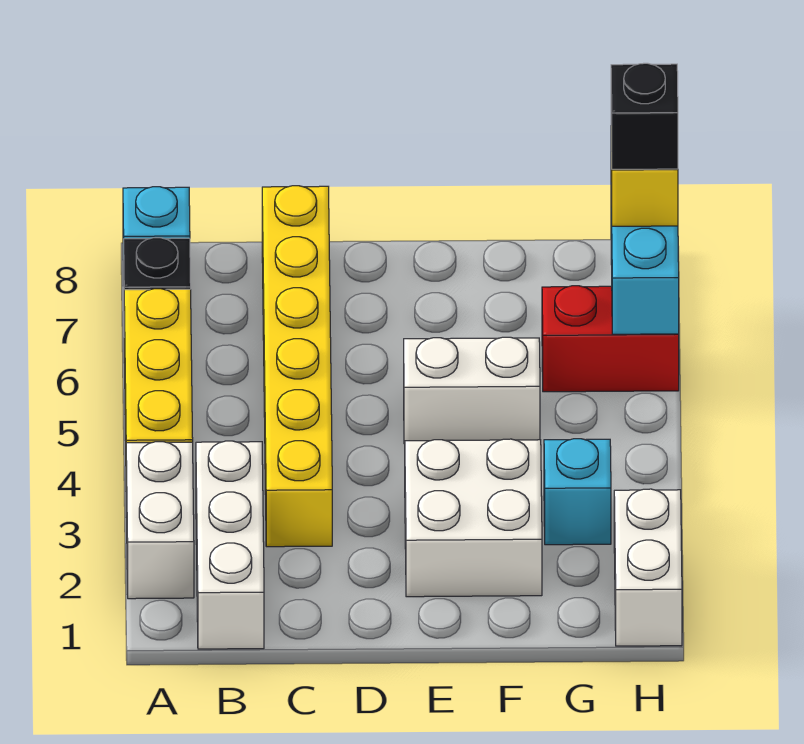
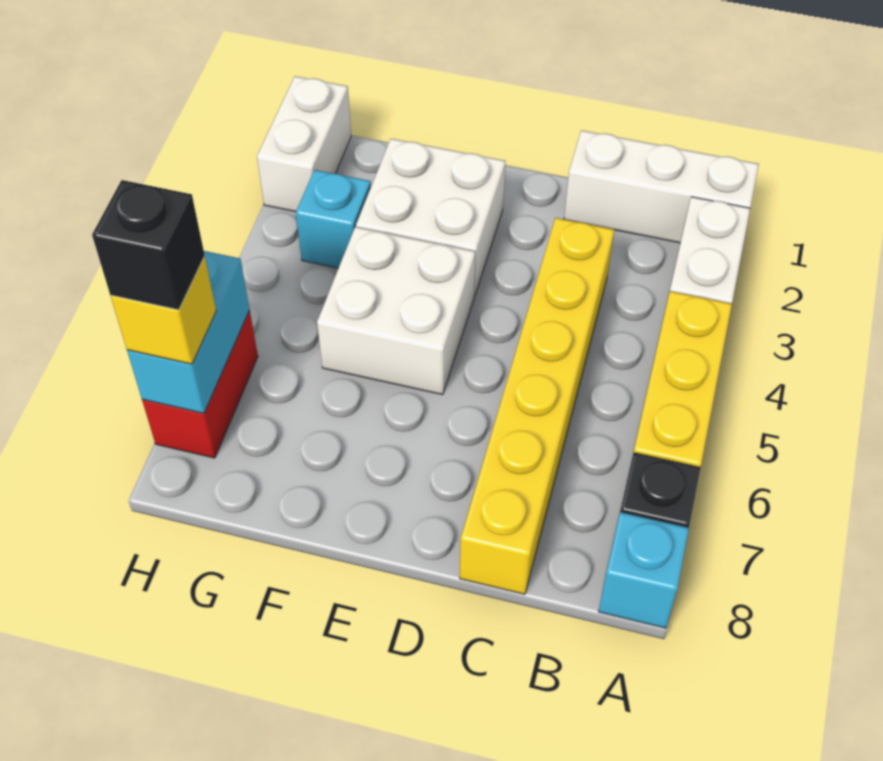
white 1x3 brick [196,441,264,649] -> white 1x3 brick turned to [564,130,759,243]
white 1x2 brick [404,337,540,444] -> white 2x2 brick [317,227,475,395]
red 1x2 brick [542,286,679,392] -> red 1x2 brick turned to [142,310,258,458]

